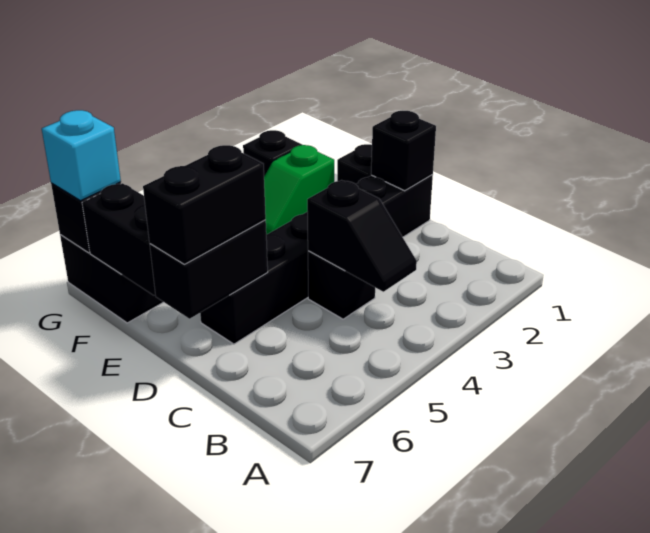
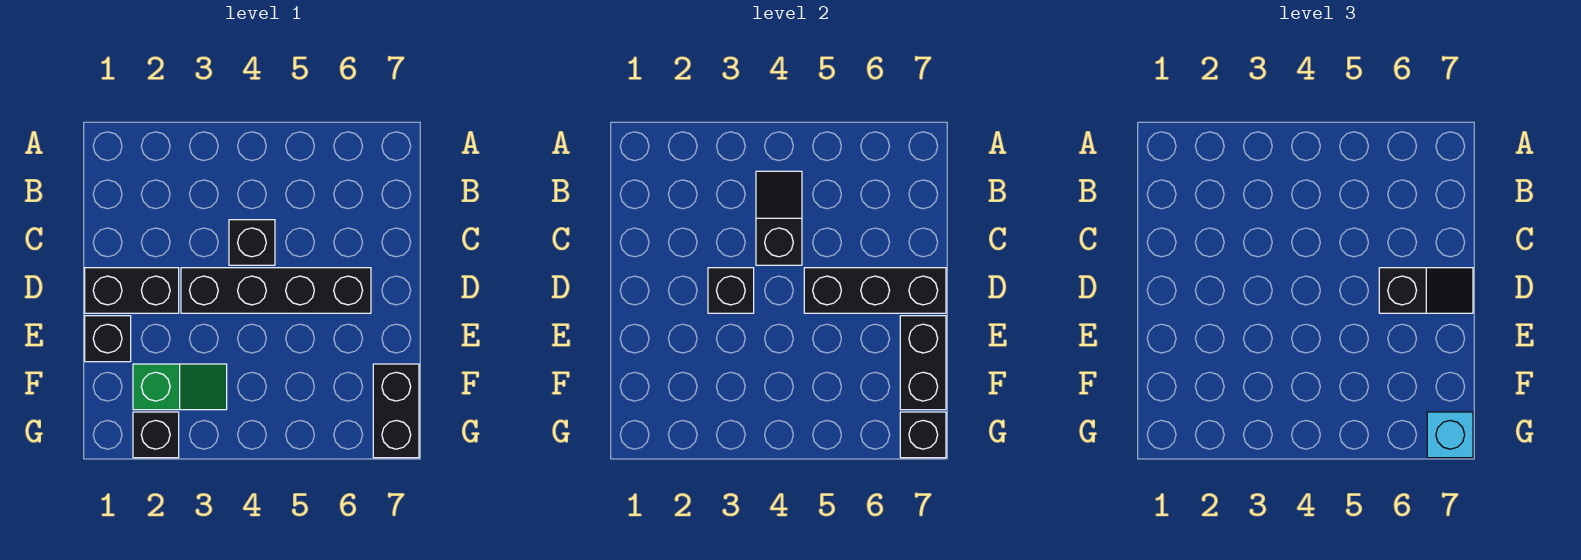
black 1x1 brick [371,111,436,191] -> black 1x1 brick moved to [708,268,754,313]
black 1x2 brick [150,220,268,319] -> black 1x3 brick [804,268,946,313]
black 1x2 brick [143,145,266,264] -> black 1x2 slope [1379,268,1473,313]

